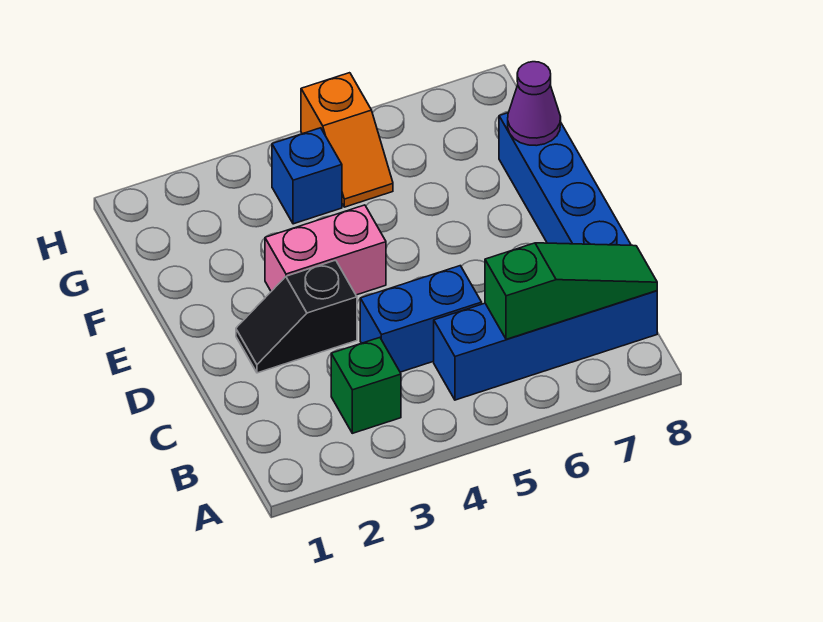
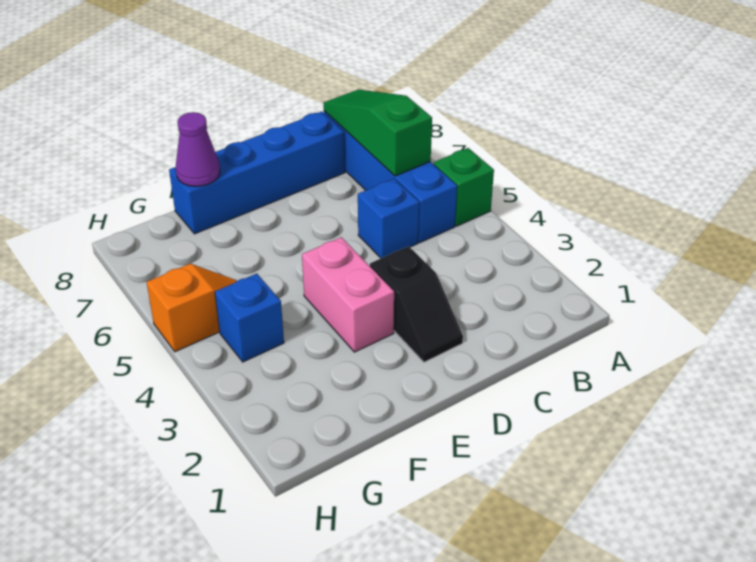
green 1x1 brick [331,338,401,433] -> green 1x1 brick moved to [434,148,494,226]
blue 1x2 brick [360,266,482,372] -> blue 1x1 brick [358,179,419,258]

